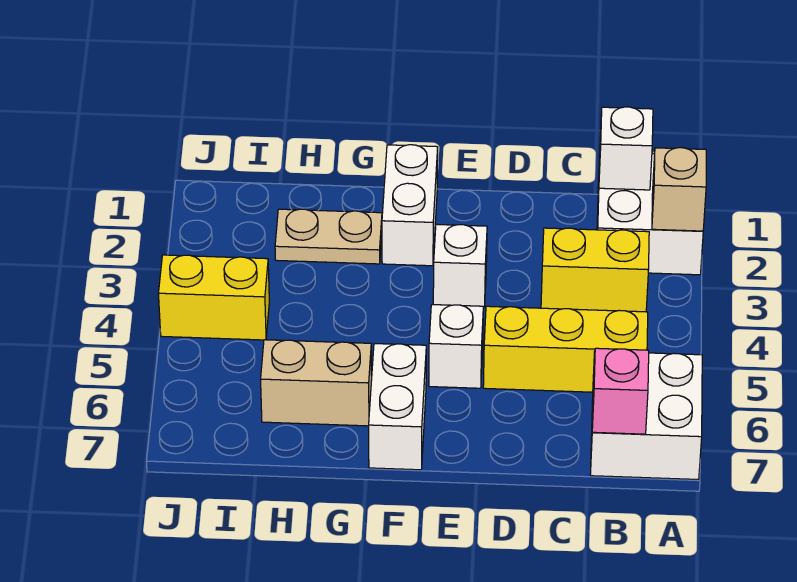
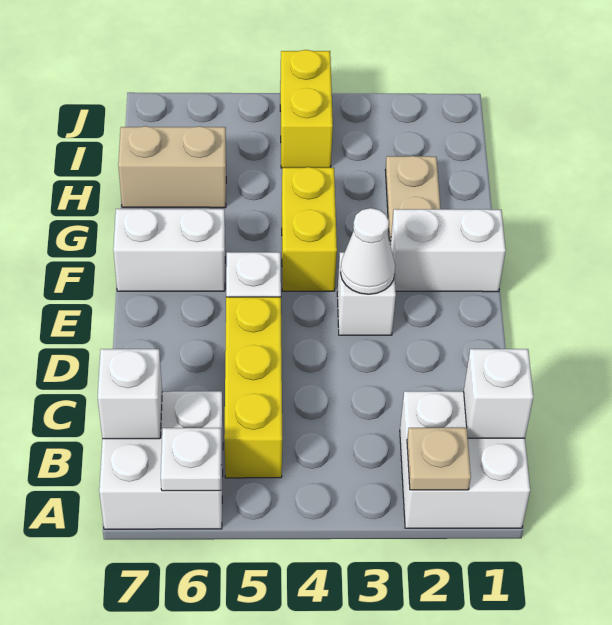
tan 1x1 brick [652,148,706,231] -> tan 1x1 plate [407,428,471,490]
none -> white 1x1 plate [161,428,221,491]
yellow 1x2 brick [541,228,649,312] -> yellow 1x2 brick moved to [282,167,337,291]
pink 1x1 brick [592,348,649,434] -> white 1x1 brick [98,349,162,439]
none -> white 1x1 cone [340,208,395,294]
tan 1x2 brick [261,340,372,426] -> tan 1x2 brick turned to [118,126,226,208]

